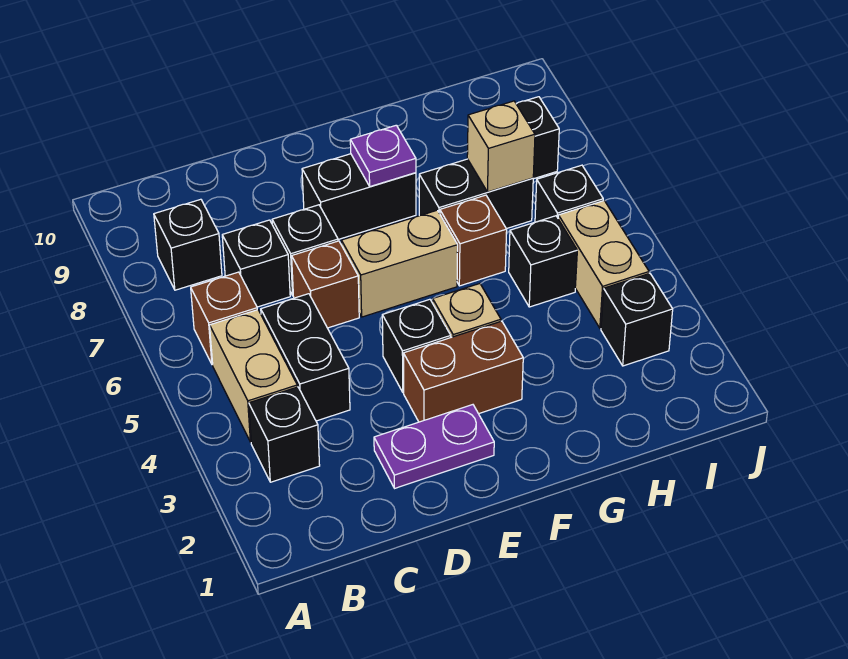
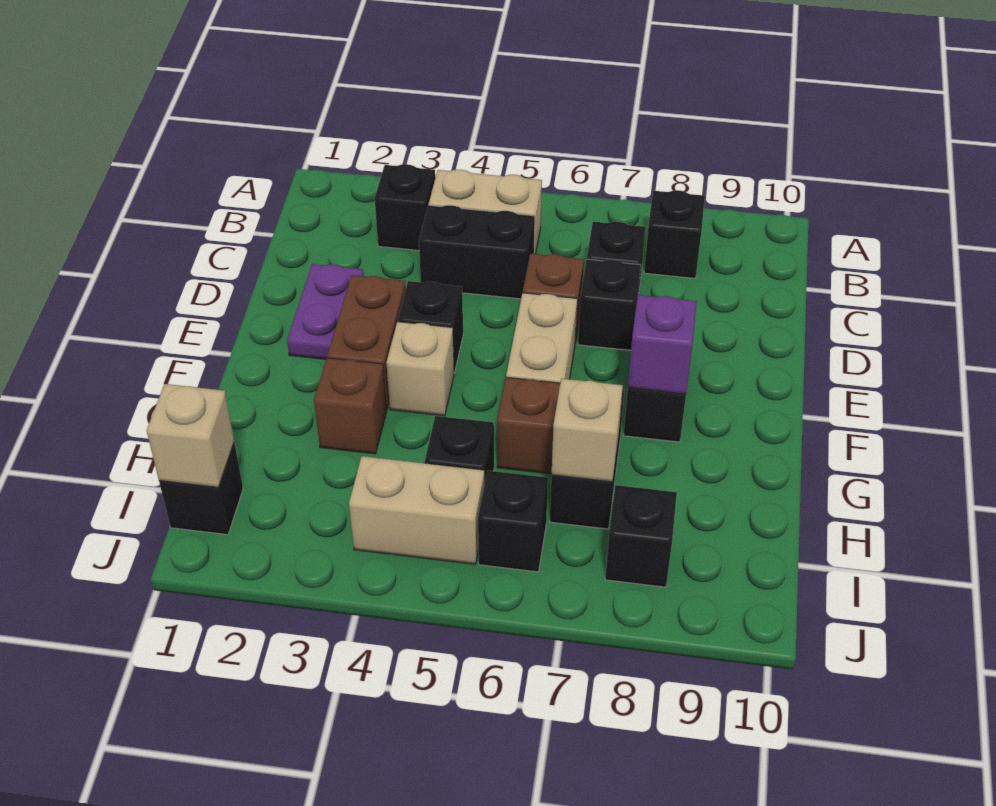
brown 1x1 brick [191,272,257,365] -> brown 1x1 brick moved to [314,358,387,454]
purple 1x1 plate [350,125,416,186] -> purple 1x1 brick [628,295,697,394]
none -> tan 1x1 brick [147,384,234,487]
black 1x1 brick [601,273,673,366] -> black 1x1 brick moved to [159,442,243,535]

